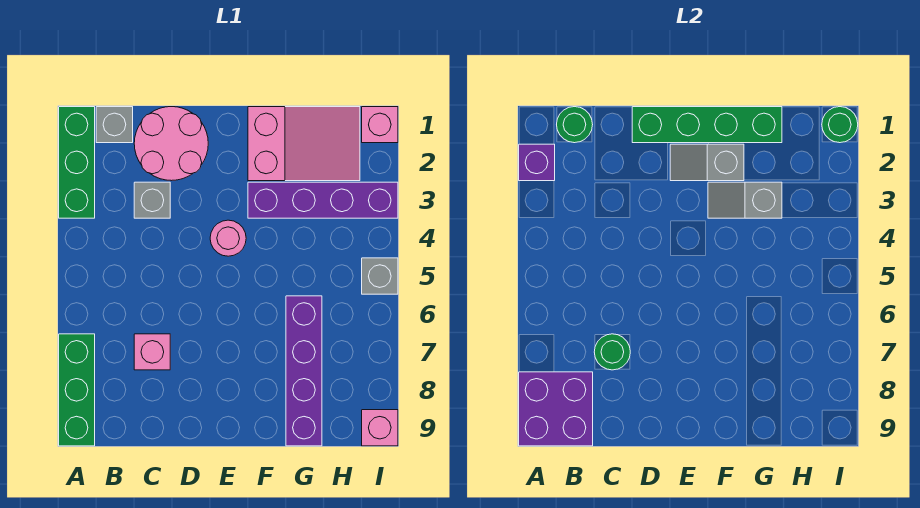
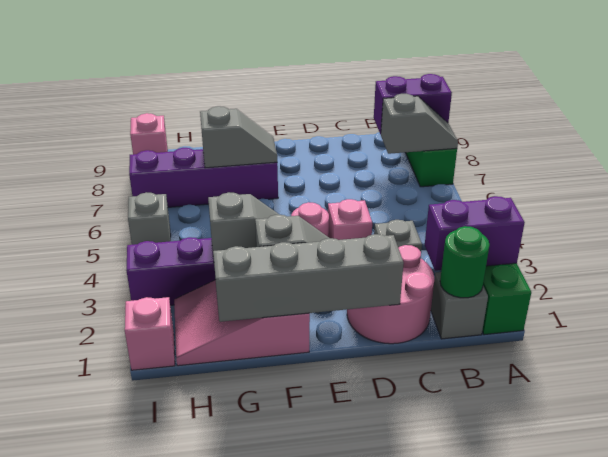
purple 1x1 brick [519,144,555,181] -> purple 1x2 brick [425,196,525,271]
none -> grey 1x2 slope [381,94,458,154]
purple 2x2 brick [519,372,593,446] -> purple 1x2 brick [374,74,452,134]
pink 1x1 brick [134,334,170,370] -> pink 1x1 brick moved to [328,199,372,240]
green 1x1 round brick [594,334,630,370] -> none
green 1x4 brick [632,107,782,143] -> grey 1x4 brick [213,234,404,322]
none -> grey 1x2 slope [200,106,277,168]
purple 1x4 brick [286,296,322,446] -> purple 1x4 brick turned to [129,148,278,207]
green 1x1 round brick [822,107,858,143] -> none

